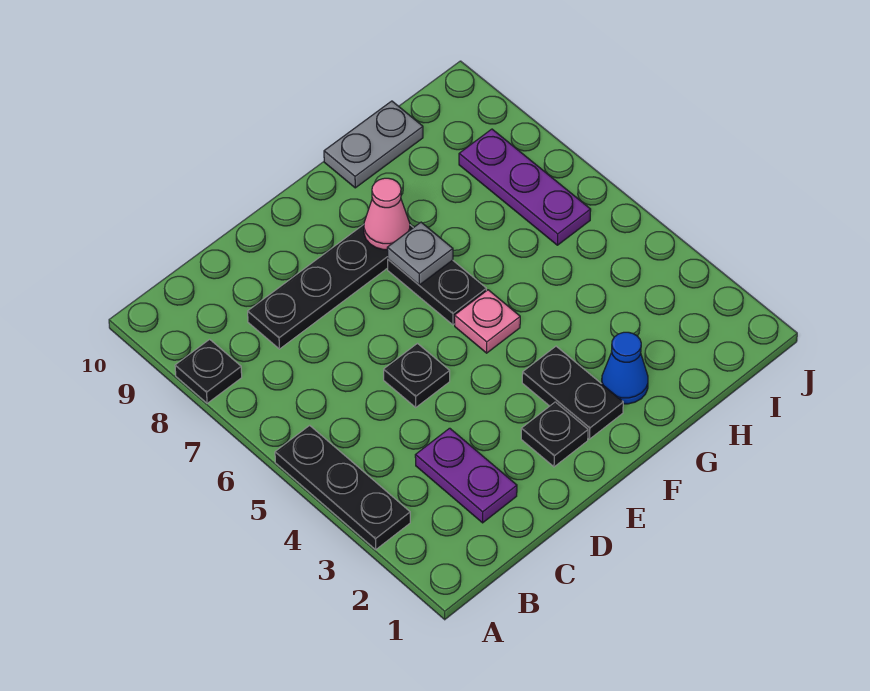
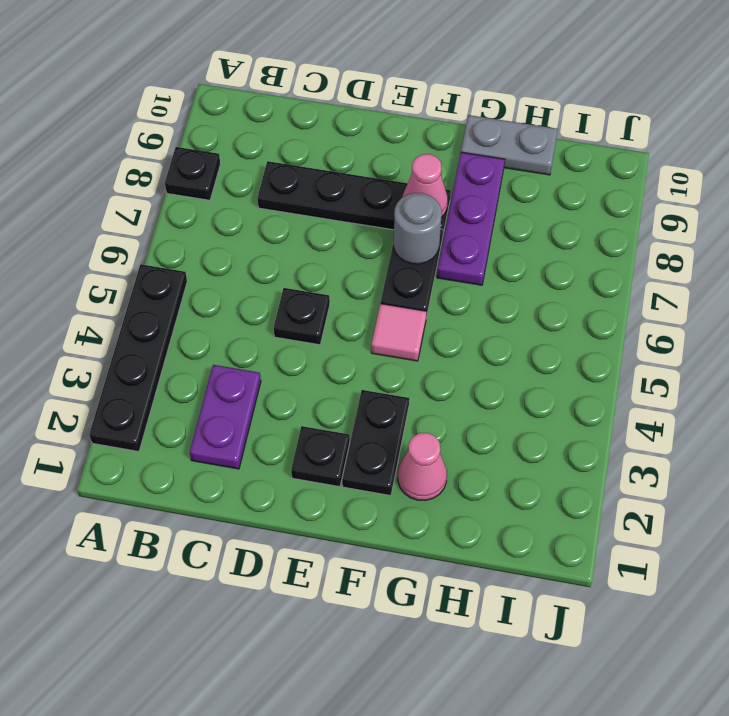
black 1x3 plate [275,425,410,550] -> black 1x4 plate [89,264,187,451]
pink 1x1 plate [455,290,520,353] -> pink 1x1 tile [371,304,427,361]
grey 1x1 plate [387,222,453,285] -> grey 1x1 round brick [394,193,442,264]
blue 1x1 cone [602,332,648,404] -> pink 1x1 cone [398,433,447,501]
purple 1x3 plate [459,129,591,245] -> purple 1x3 plate moved to [437,152,505,285]

